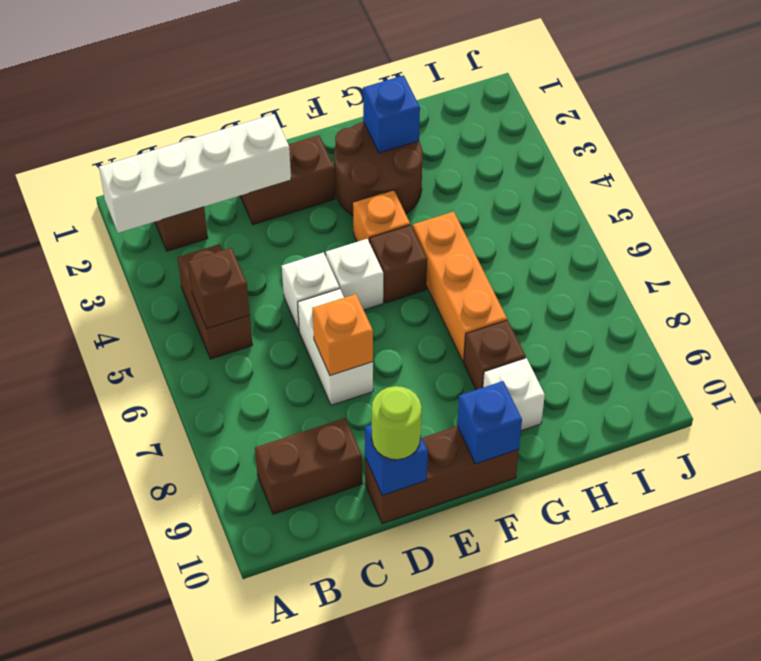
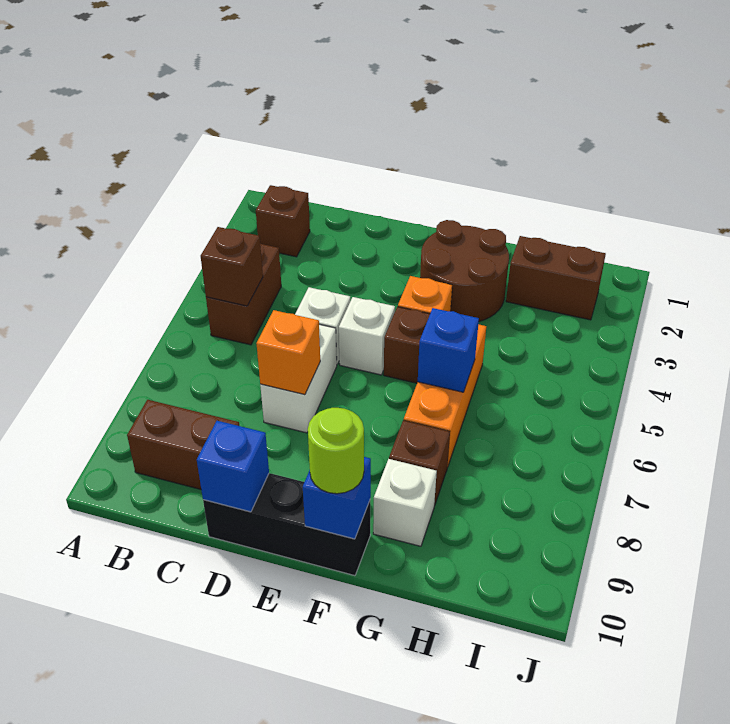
white 1x4 brick [99,114,291,233] -> none
brown 1x2 brick [240,135,335,225] -> brown 1x2 brick moved to [506,236,606,320]
brown 1x3 brick [365,426,519,524] -> black 1x3 brick [203,473,370,576]
lime 1x1 round brick [372,386,421,460] -> lime 1x1 round brick moved to [308,408,364,494]
blue 1x1 brick [363,75,420,153] -> blue 1x1 brick moved to [418,308,479,392]

